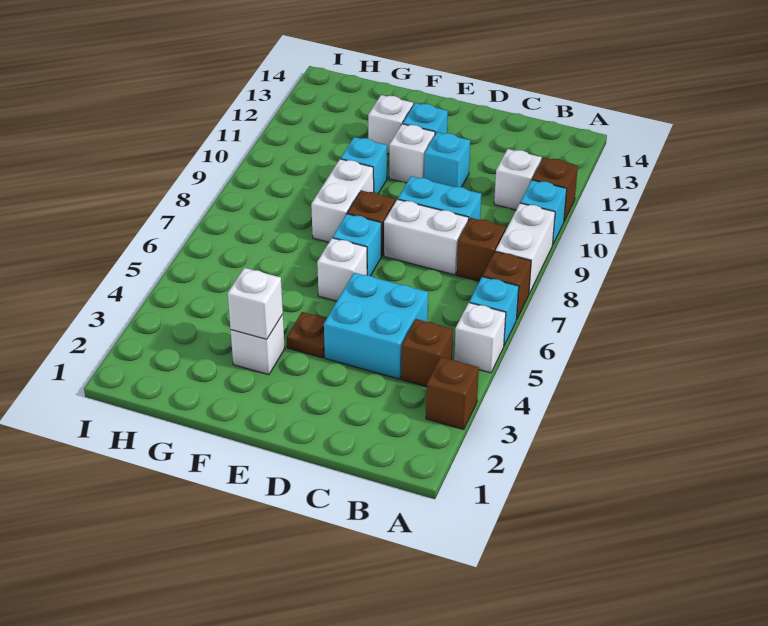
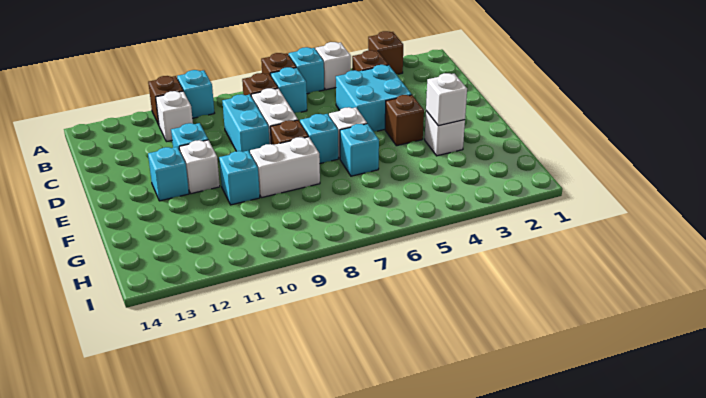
white 1x2 brick [496,203,555,293] -> none
none -> cyan 1x1 brick [270,67,307,113]
brown 1x1 plate [287,312,326,358] -> brown 1x1 brick [385,95,424,146]
none -> cyan 1x1 brick [340,124,379,176]
white 1x1 brick [368,95,413,154] -> none

